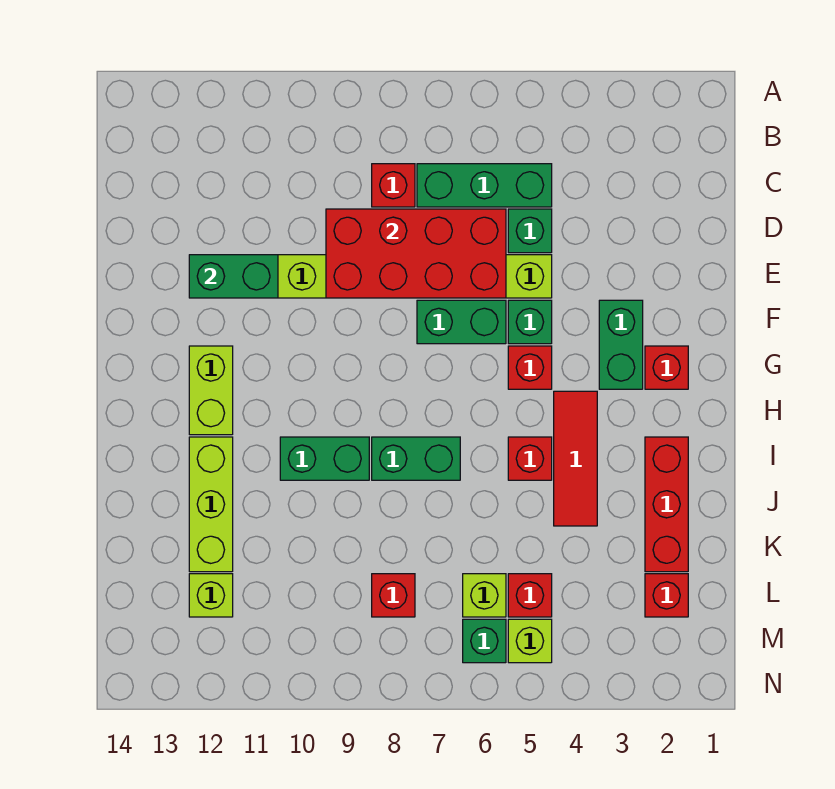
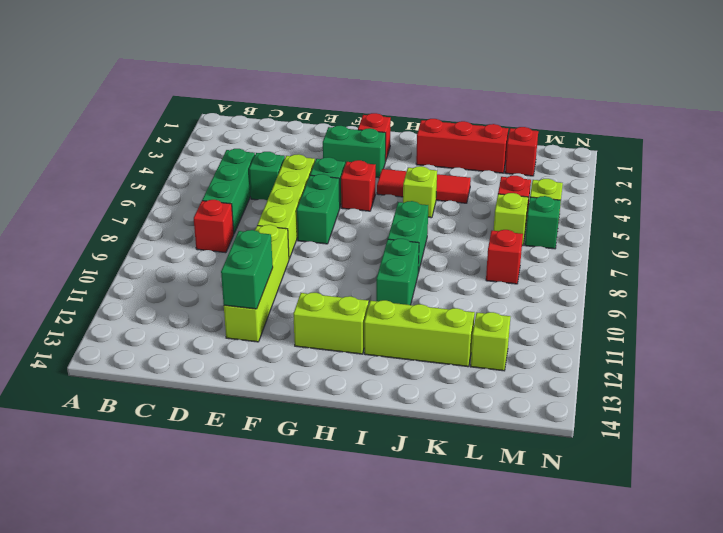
red 2x4 brick [326,209,506,298] -> none
red 1x1 brick [508,437,552,480] -> lime 1x1 brick [403,166,437,218]

